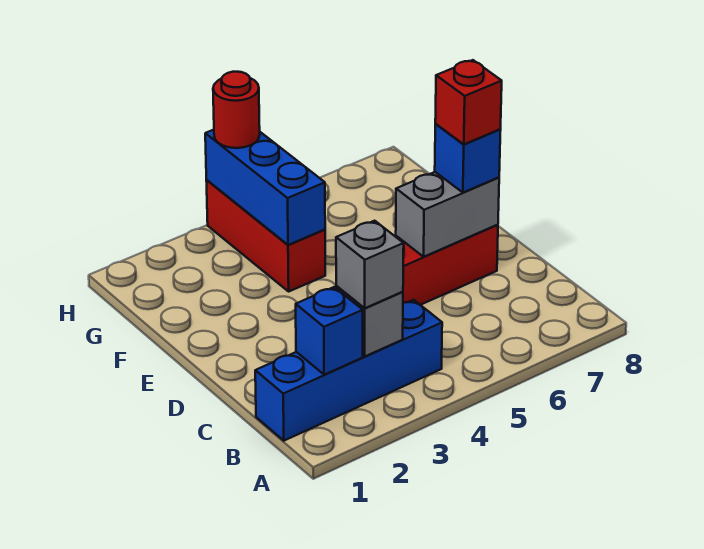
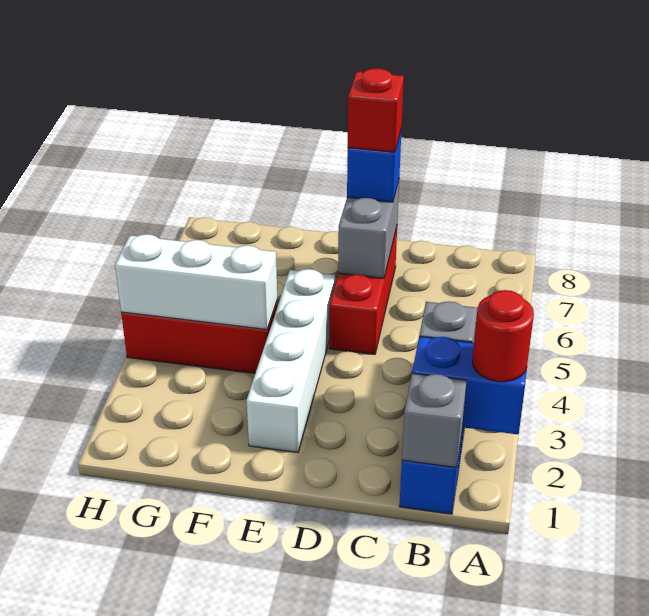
blue 1x1 brick [296,287,363,375] -> blue 1x2 brick [412,336,527,434]
grey 1x1 brick [336,221,404,308] -> grey 1x1 brick moved to [402,373,467,468]
none -> white 1x4 brick [246,269,335,452]
blue 1x3 brick [205,130,325,245] -> white 1x3 brick [115,234,277,329]
red 1x1 round brick [213,72,260,148] -> red 1x1 round brick moved to [472,290,534,382]

